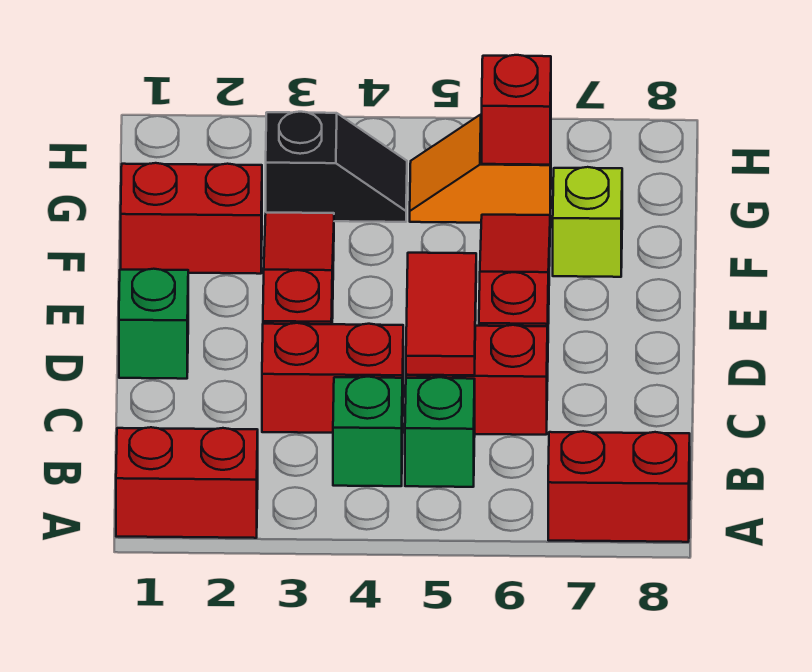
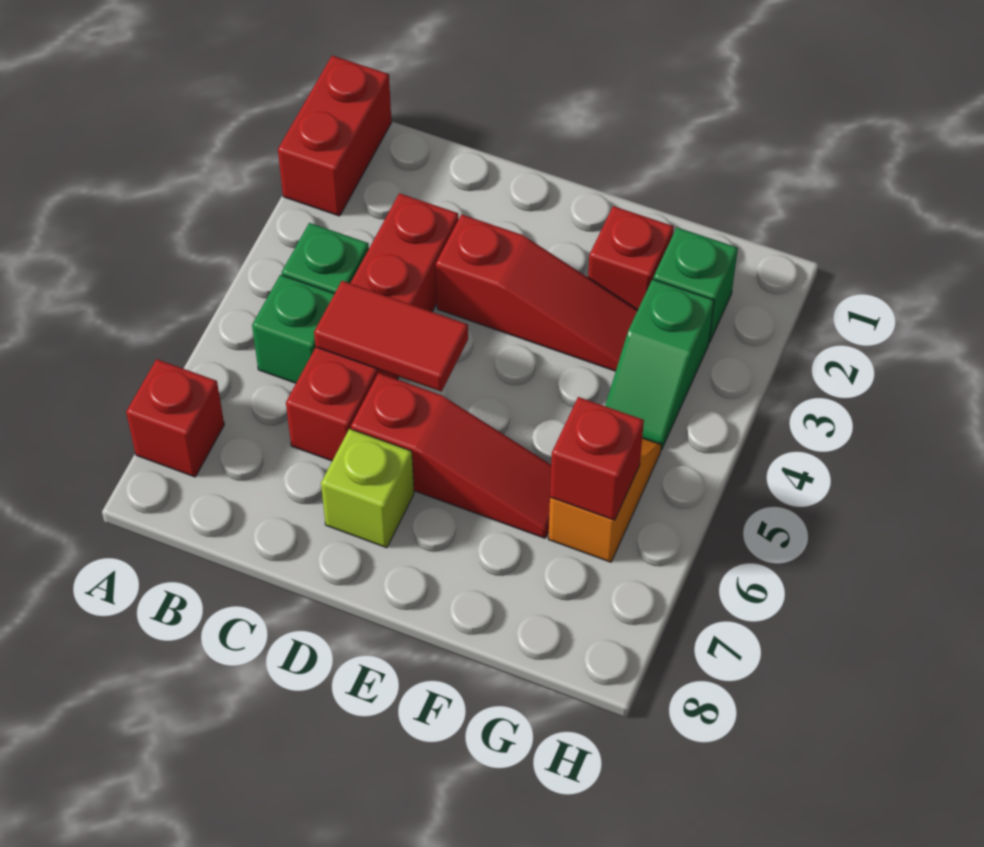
red 1x2 brick [548,431,690,542] -> red 1x1 brick [126,359,224,477]
green 1x1 brick [119,269,188,379] -> green 1x1 brick moved to [653,227,738,343]
red 1x2 brick [121,163,262,274] -> red 1x1 brick [588,206,674,310]
lime 1x1 brick [553,167,622,277] -> lime 1x1 brick moved to [321,429,414,548]
black 1x2 slope [266,112,407,222] -> green 1x2 slope [605,279,714,450]

